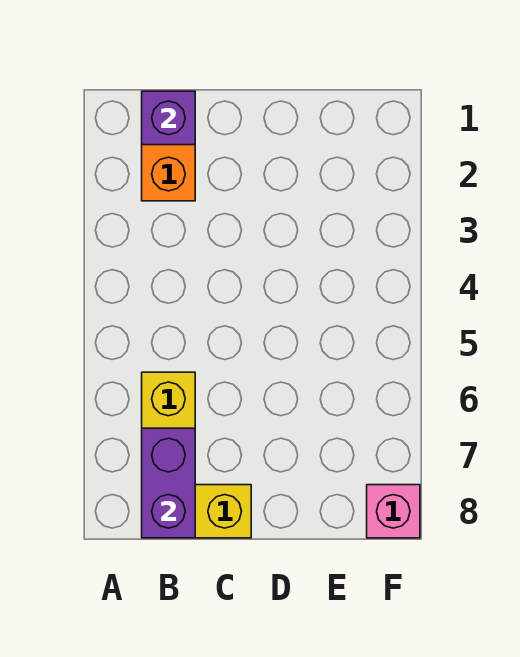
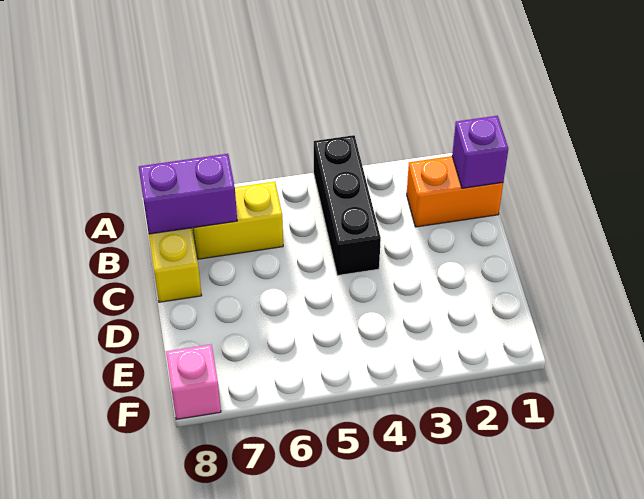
none -> black 1x3 brick [314,135,381,275]

